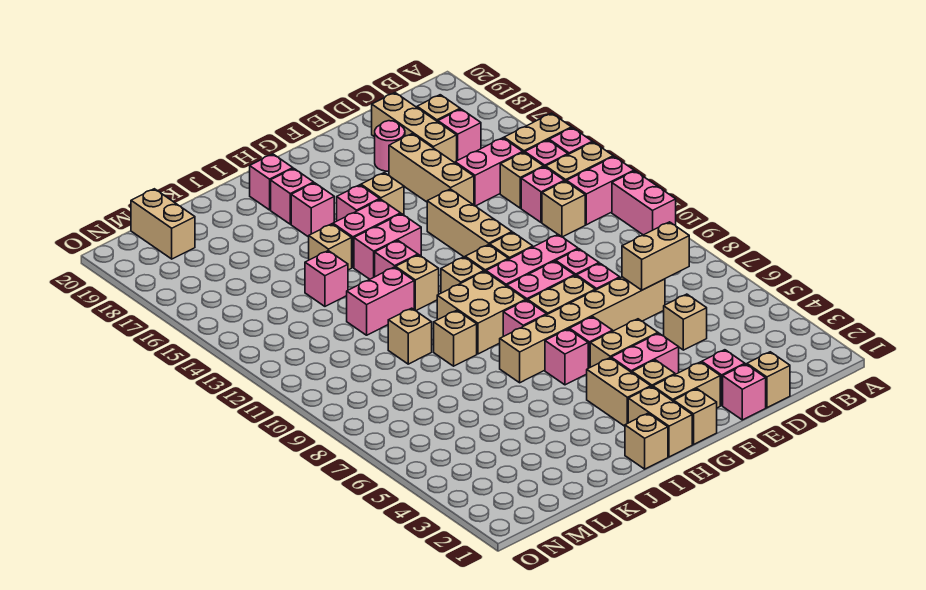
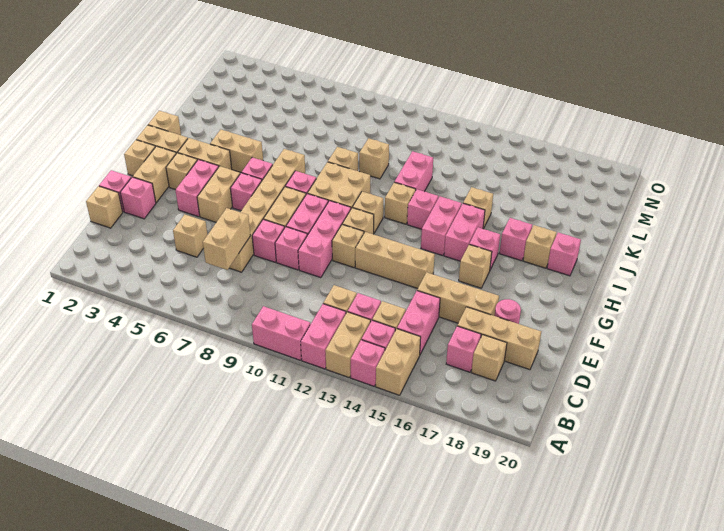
pink 1x1 brick [271,168,314,224] -> tan 1x1 brick [523,225,557,268]
pink 1x1 brick [305,251,348,306] -> none
tan 1x2 brick [131,189,195,259] -> tan 1x2 brick moved to [210,130,263,173]

